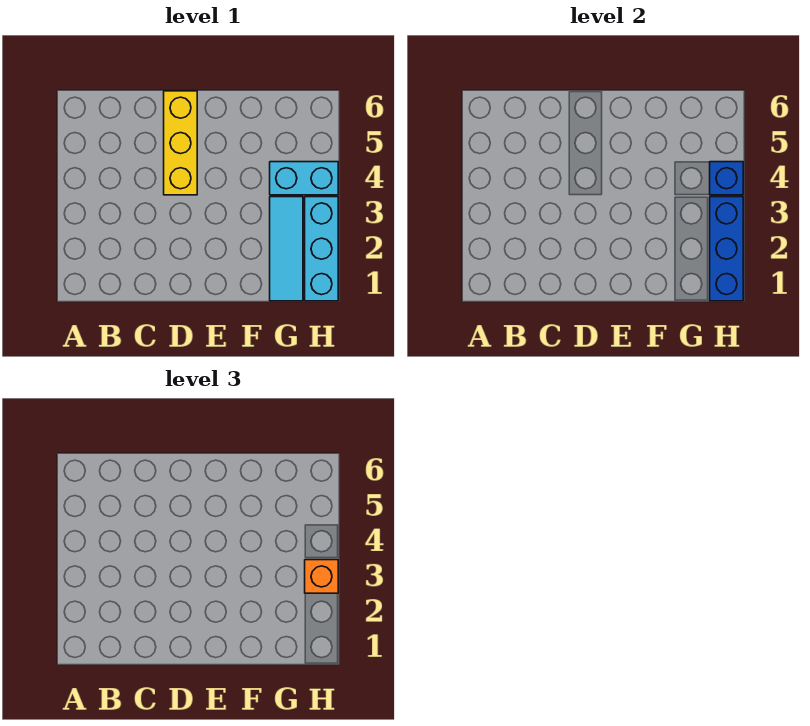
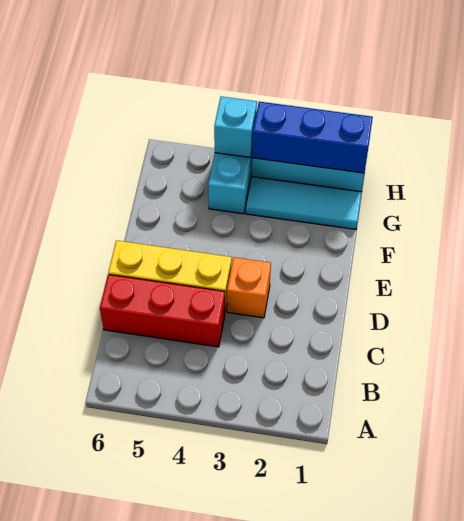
none -> red 1x3 brick [100,275,225,347]
orange 1x1 brick [305,560,338,593] -> orange 1x1 brick moved to [227,257,271,318]
blue 1x1 brick [710,162,743,195] -> cyan 1x1 brick [214,97,257,158]

